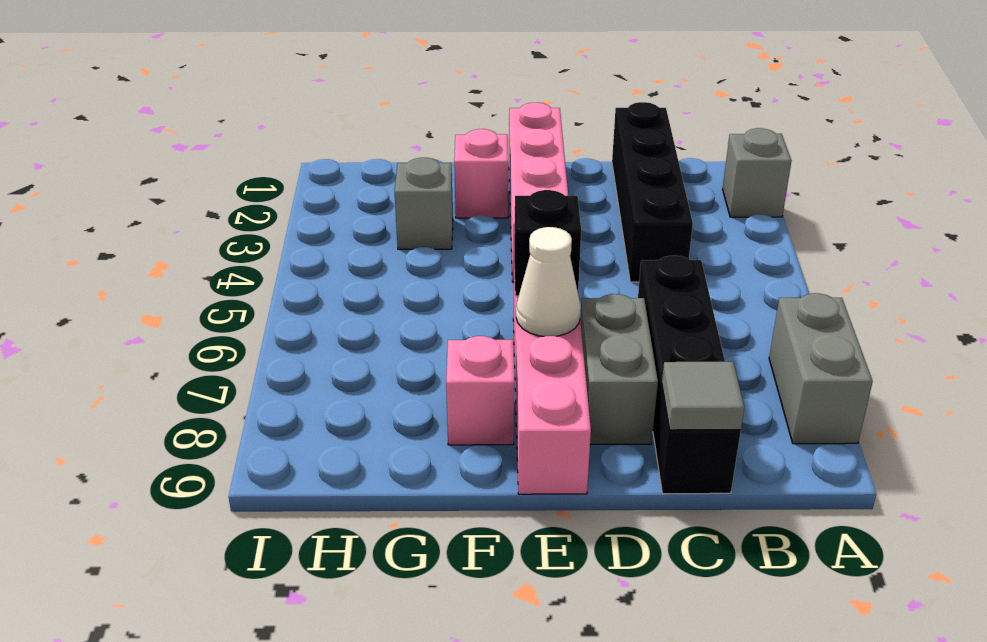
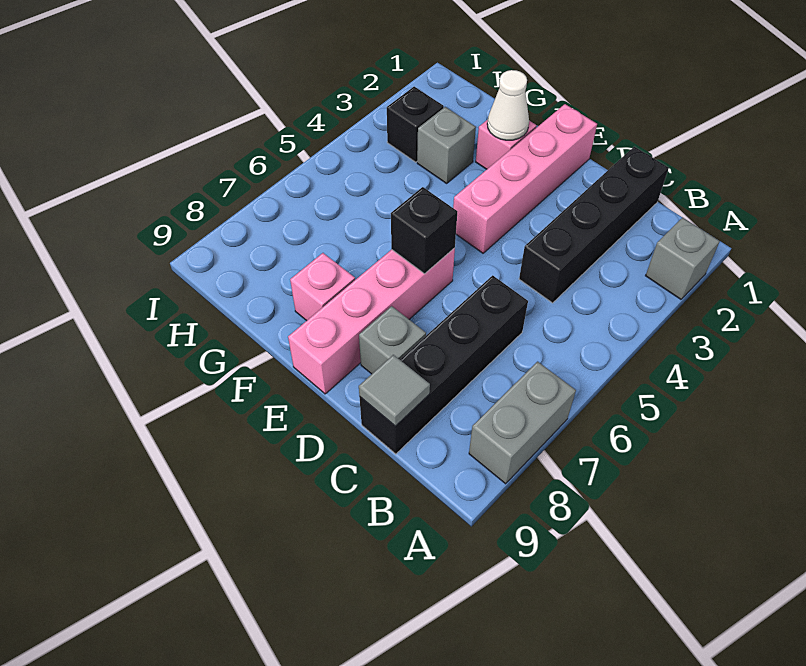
grey 1x2 brick [580,294,658,444] -> grey 1x1 brick [359,306,426,374]
white 1x1 cone [516,227,581,336] -> white 1x1 cone moved to [487,70,529,140]
none -> black 1x1 brick [387,87,444,162]

